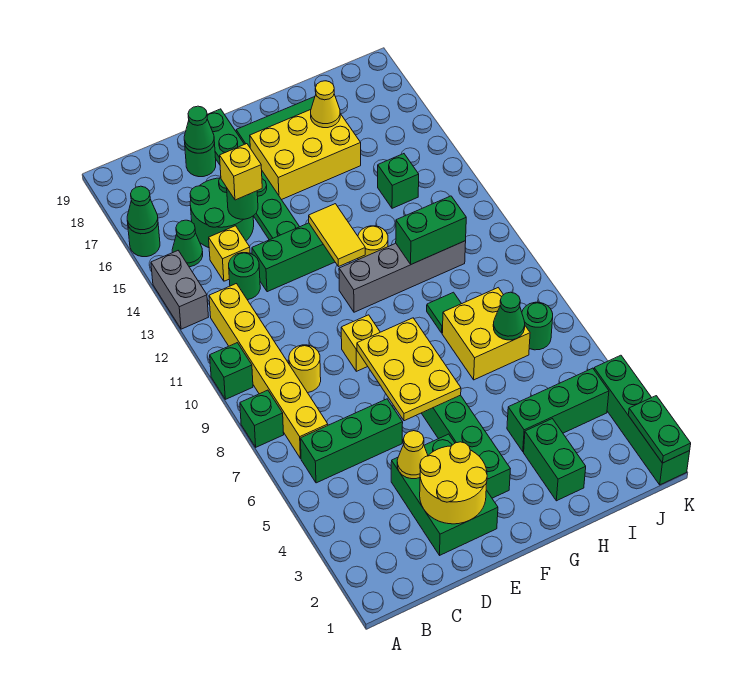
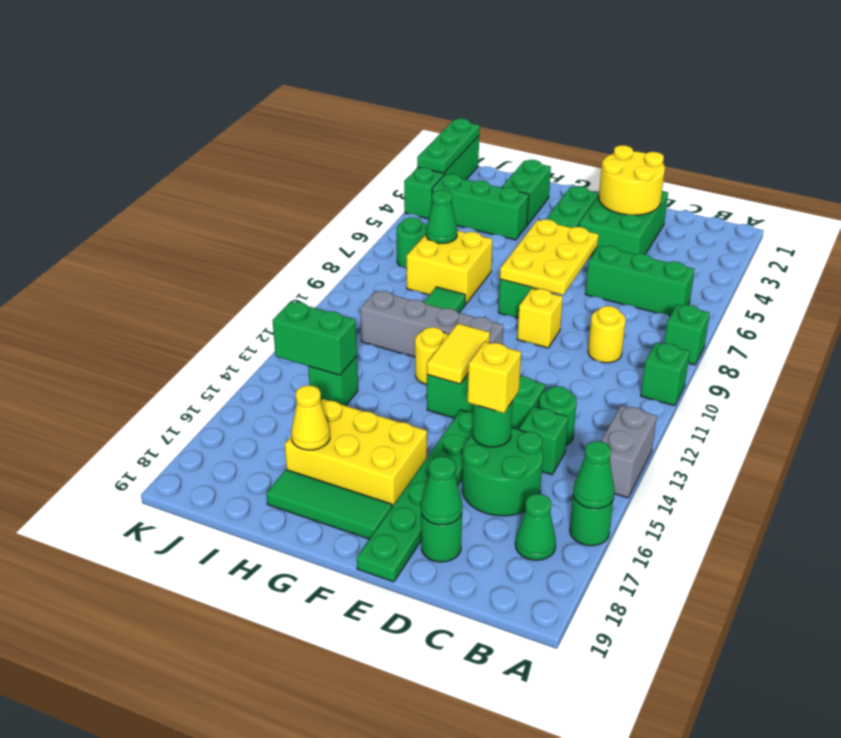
yellow 1x6 brick [209,284,328,458] -> none
green 1x1 cone [172,220,203,267] -> green 1x1 cone moved to [515,494,556,560]
yellow 1x1 brick [209,226,250,281] -> green 1x1 brick [519,407,568,475]
yellow 1x1 cone [397,431,428,479] -> none
green 1x2 brick [396,196,466,264] -> green 1x2 brick moved to [272,301,357,375]
green 1x2 plate [628,396,691,463] -> green 1x3 plate [417,118,480,173]

